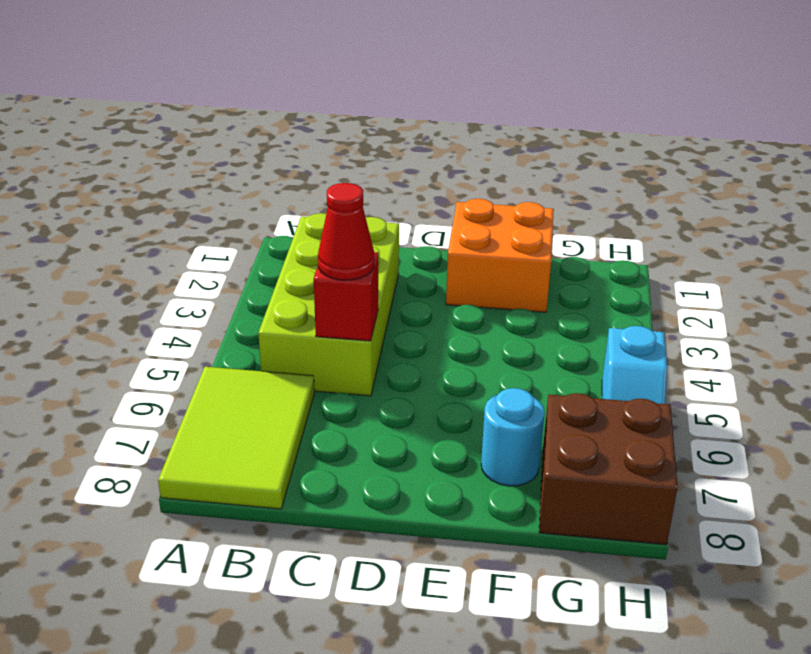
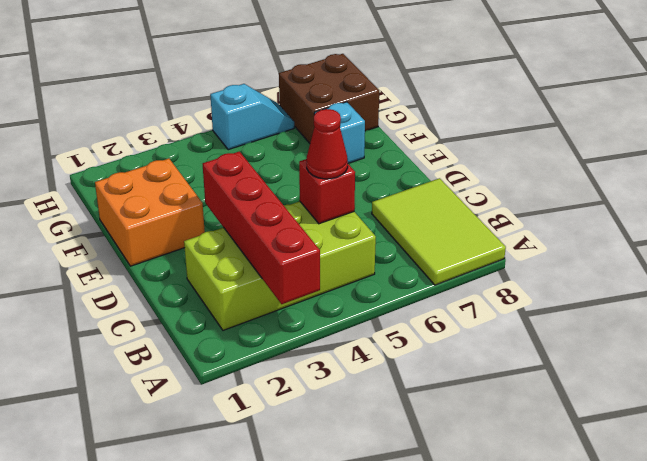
none -> red 1x4 brick [203,152,320,304]
lime 2x3 tile [158,367,315,509] -> lime 2x3 tile turned to [372,178,506,285]
cyan 1x1 round brick [481,388,545,486] -> cyan 1x1 brick [314,102,365,163]

